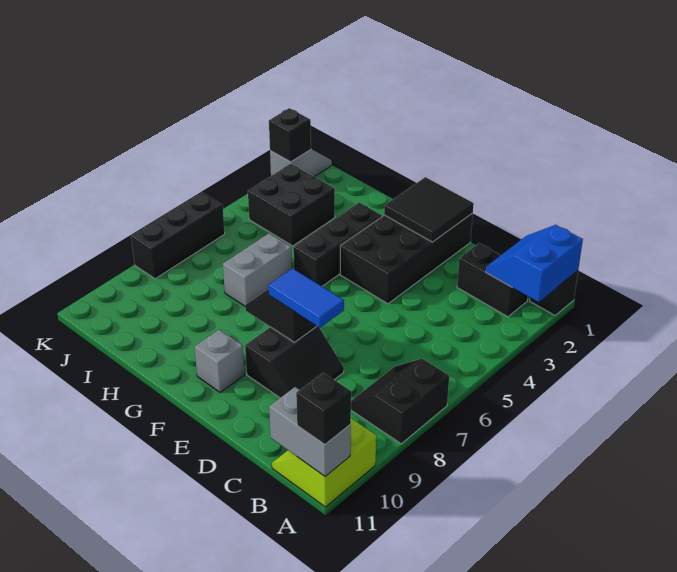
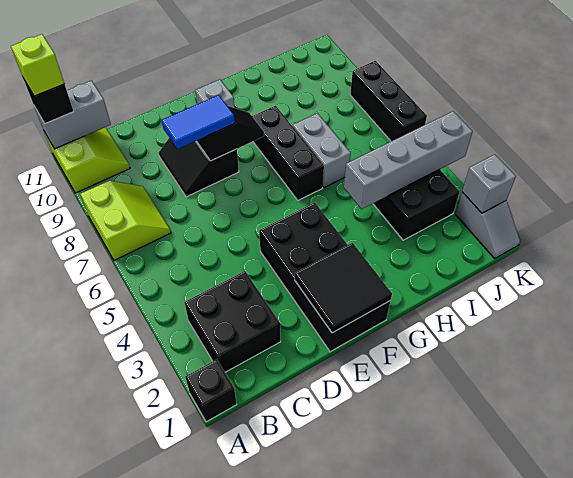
blue 2x2 slope [486,225,583,302] -> none
black 2x2 slope [351,359,449,444] -> lime 2x2 slope [80,181,171,260]
none -> lime 1x1 brick [11,34,64,96]
black 1x2 brick [457,243,528,317] -> black 2x2 brick [184,271,281,372]
black 1x3 brick [294,203,382,286] -> black 1x3 brick moved to [252,106,324,200]
none -> grey 1x4 brick [344,111,473,209]
black 1x1 brick [269,108,311,162] -> grey 1x1 brick [462,155,516,213]

